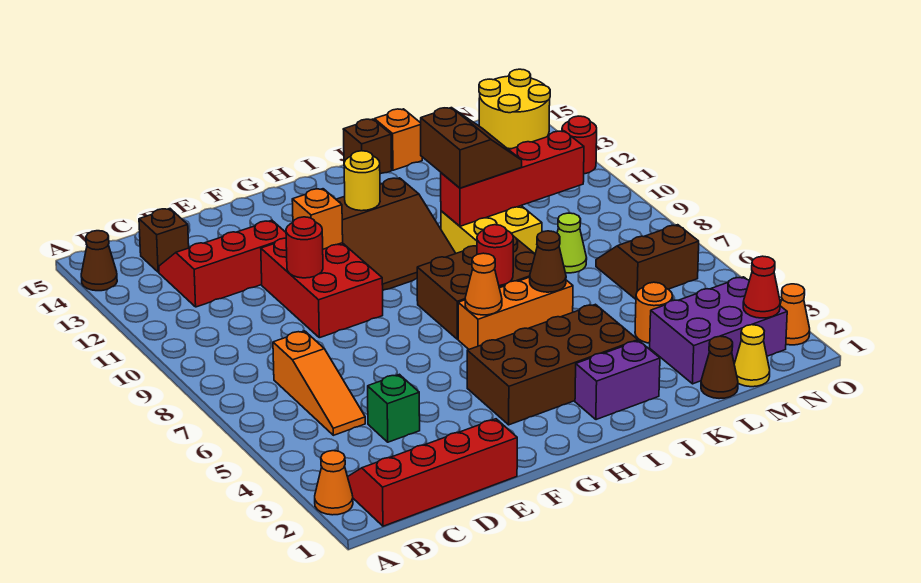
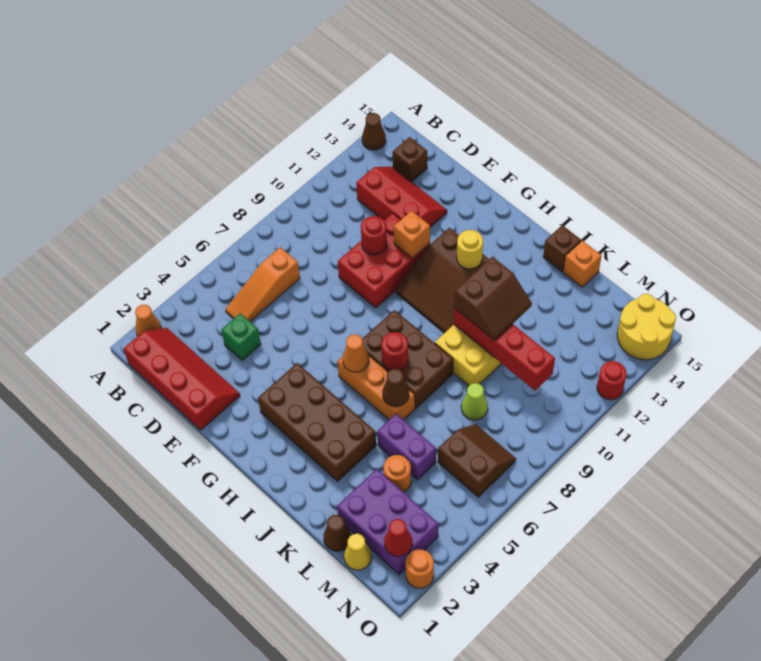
purple 1x2 brick [575,341,660,420] -> purple 1x2 brick moved to [377,414,436,480]
orange 1x1 cone [780,284,810,345] -> orange 1x1 round brick [406,550,434,588]

